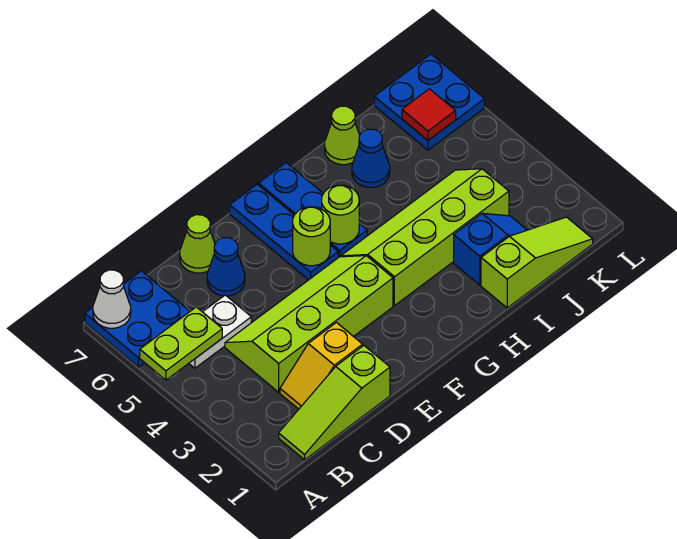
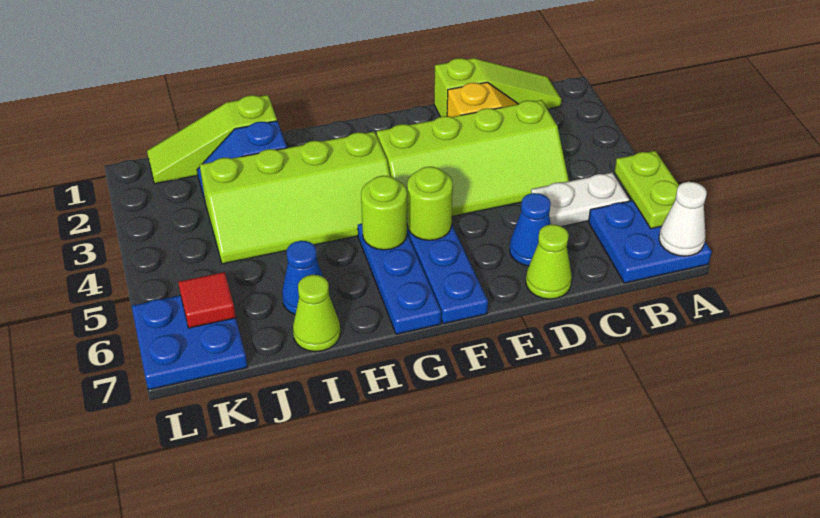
lime 1x2 plate [140,307,222,380] -> lime 1x2 plate turned to [614,151,679,229]

